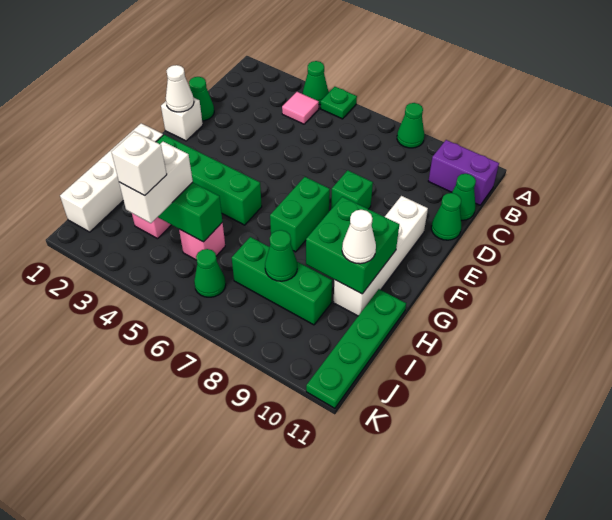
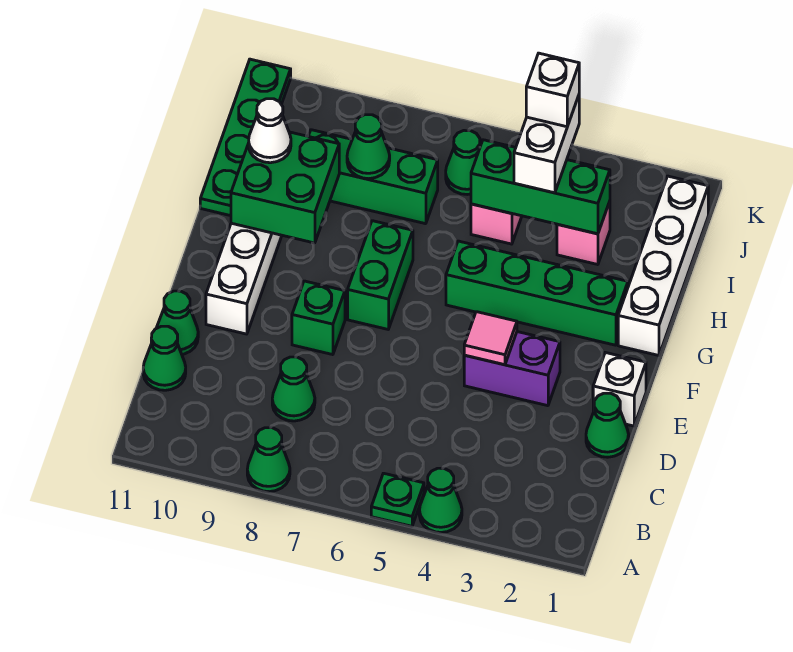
pink 1x1 tile [282,92,319,124] -> pink 1x1 tile moved to [464,312,517,365]
purple 1x2 brick [428,140,499,205] -> purple 1x2 brick moved to [464,332,560,406]
none -> green 1x1 cone [272,357,315,421]
white 1x1 cone [166,65,194,112] -> none

